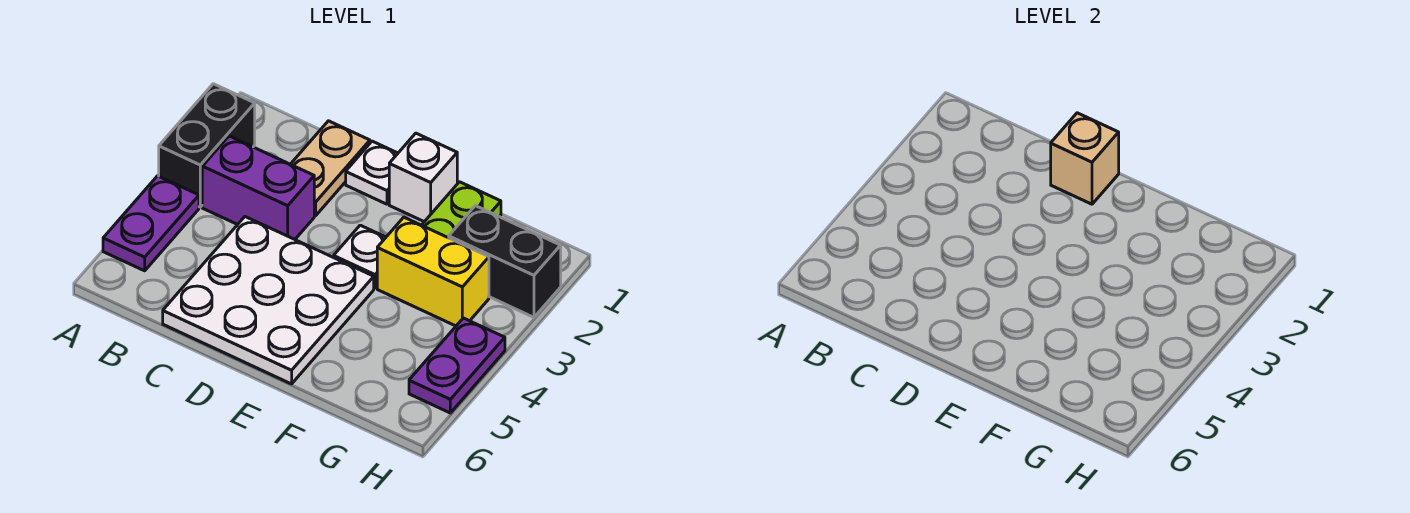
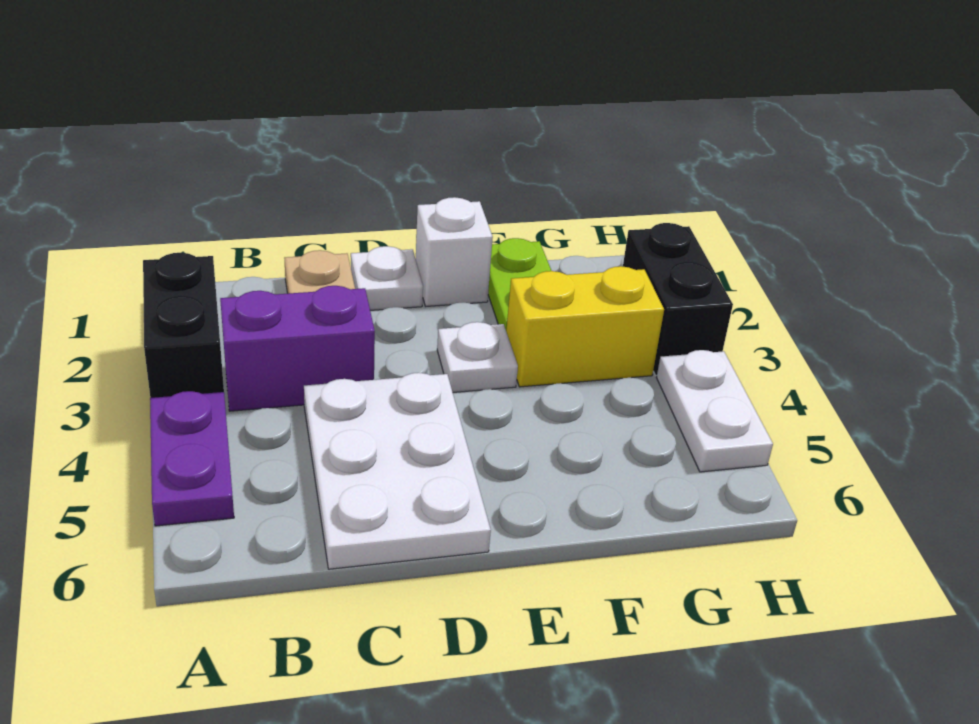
white 3x3 plate [163,217,374,384] -> white 2x3 plate [304,373,491,569]
tan 1x1 brick [1051,113,1119,204] -> none
black 1x2 brick [449,206,561,317] -> black 1x2 brick turned to [623,223,733,375]
purple 1x2 plate [409,318,505,413] -> white 1x2 plate [657,350,773,472]

